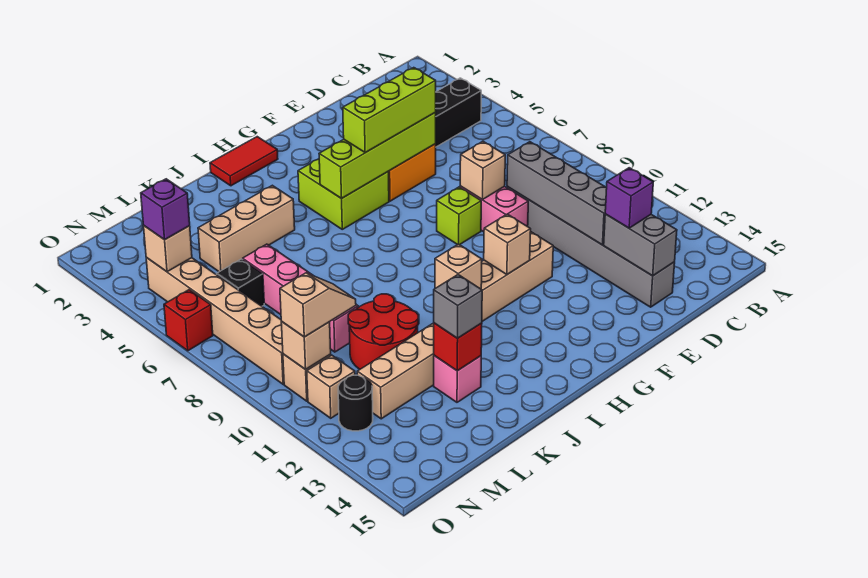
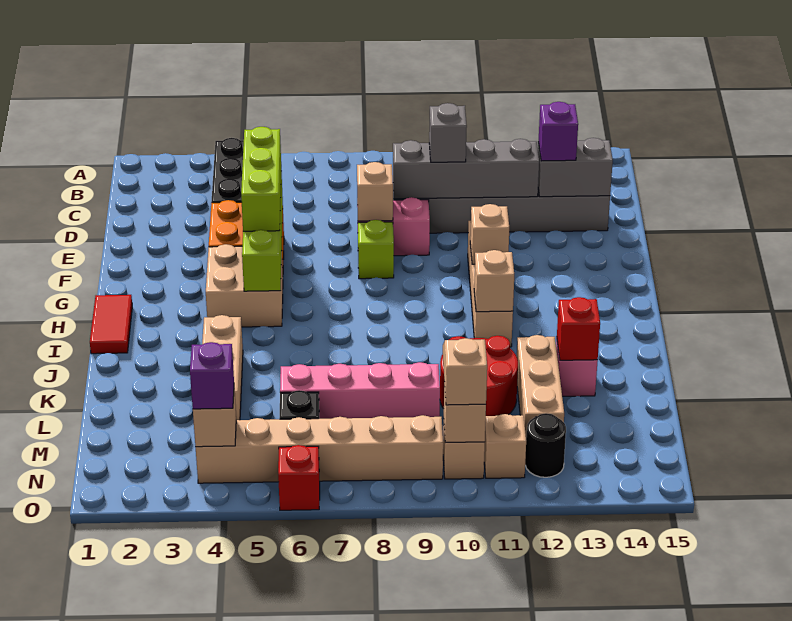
lime 2x2 brick [298,159,389,229] -> tan 2x2 brick [206,244,283,327]
grey 1x1 brick [434,275,482,338] -> grey 1x1 brick moved to [429,103,467,162]

